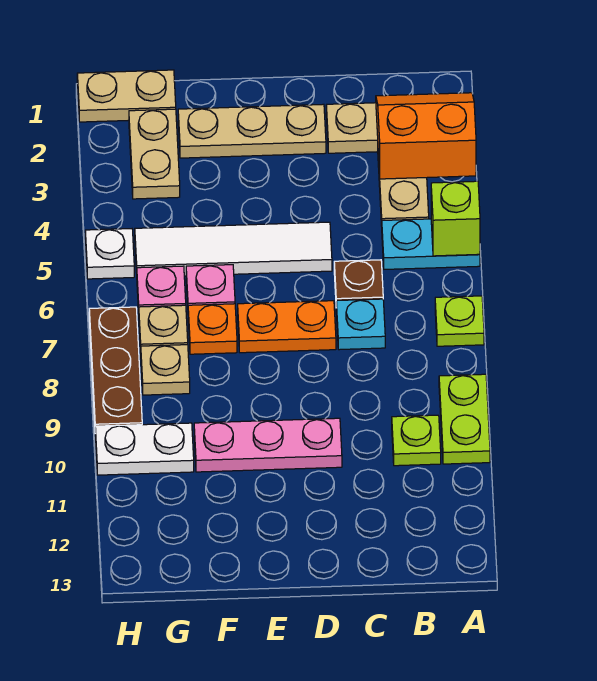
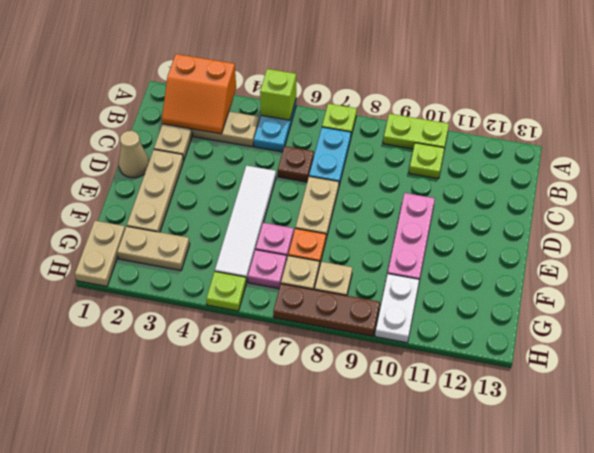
orange 2x2 slope [376,93,476,179] -> orange 2x2 slope turned to [162,54,236,134]
cyan 1x1 plate [336,299,385,350] -> cyan 1x2 plate [309,127,351,185]
none -> tan 1x1 cone [119,131,149,178]
orange 1x2 plate [238,301,336,353] -> tan 1x2 plate [295,176,339,238]
white 1x1 plate [85,229,134,279] -> lime 1x1 plate [206,272,246,311]

